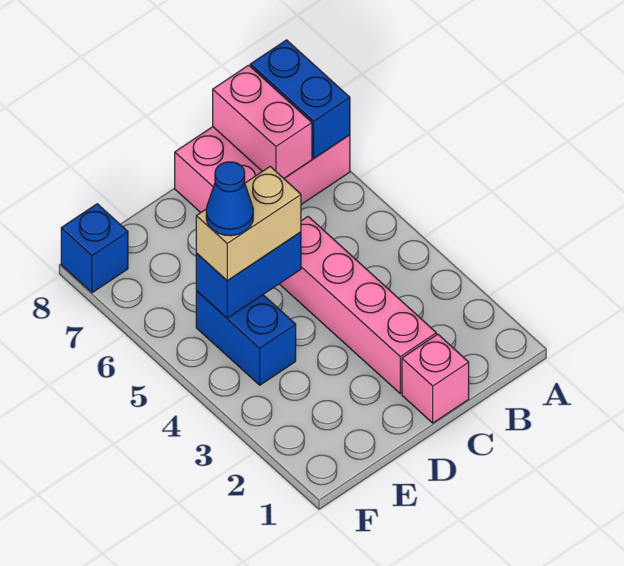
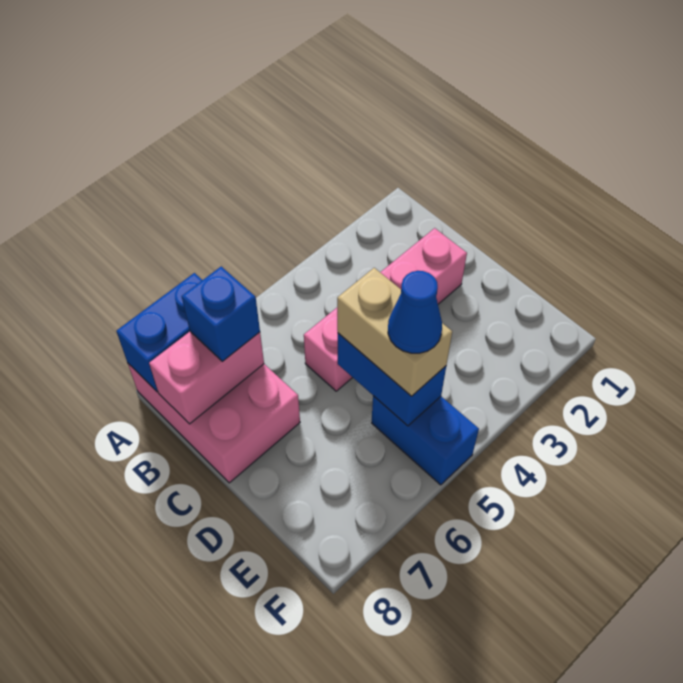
pink 1x1 brick [402,334,469,423] -> none
blue 1x2 brick [196,291,296,385] -> blue 1x2 brick turned to [372,396,479,485]
blue 1x1 brick [61,204,128,293] -> blue 1x1 brick moved to [182,267,260,361]

